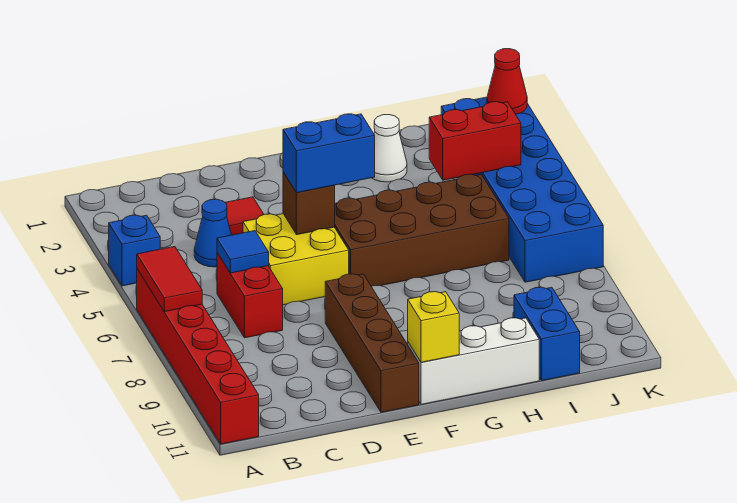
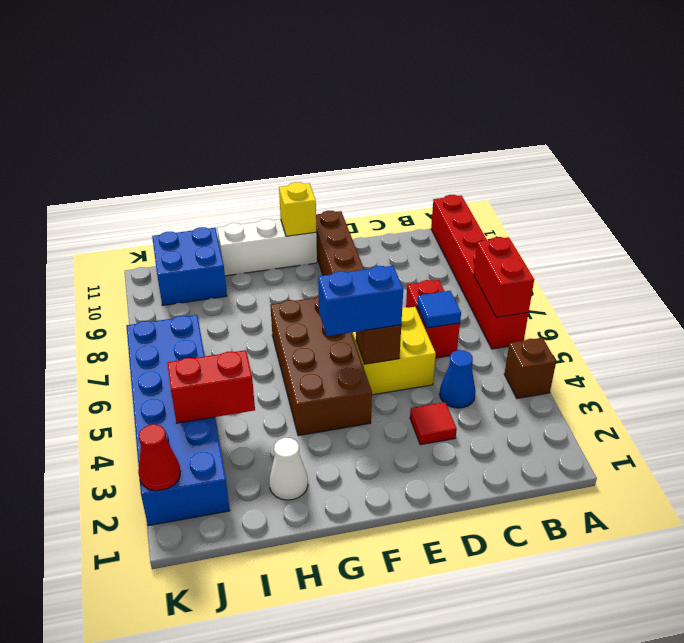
blue 1x1 brick [109,215,160,286] -> brown 1x1 brick [504,338,556,398]
red 1x2 tile [137,247,202,312] -> red 1x2 brick [473,237,534,317]
brown 2x4 brick [335,174,509,286] -> brown 2x4 brick turned to [270,296,372,436]
blue 1x2 brick [514,287,580,381] -> blue 2x2 brick [152,227,227,305]

